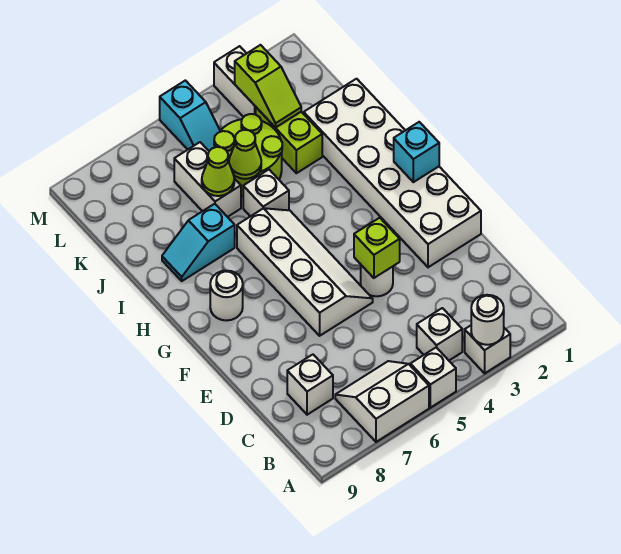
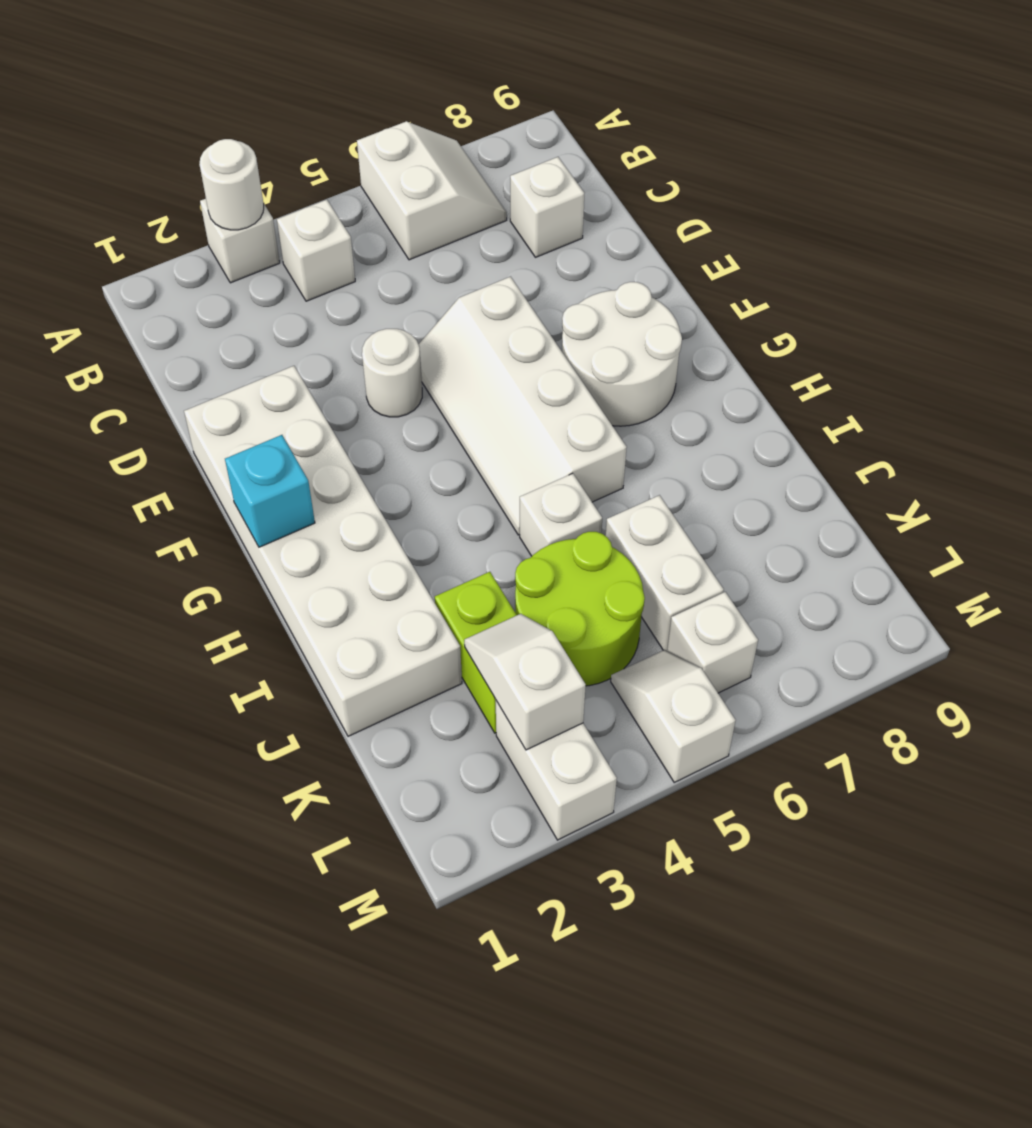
white 1x1 brick [410,347,456,408] -> white 1x1 brick moved to [667,592,758,693]
white 2x2 slope [335,361,429,442] -> white 2x2 slope turned to [357,121,507,260]
lime 1x1 brick [354,218,400,278] -> none
white 1x1 round brick [210,271,243,320] -> white 2x2 round brick [562,282,682,426]
cyan 1x2 slope [162,204,235,281] -> none
lime 1x1 cone [229,130,261,179] -> none
lime 1x1 cone [202,147,234,196] -> none
lime 1x2 slope [235,45,301,128] -> white 1x2 slope [464,614,586,750]
cyan 1x2 slope [160,80,220,151] -> white 1x2 slope [611,650,736,782]

